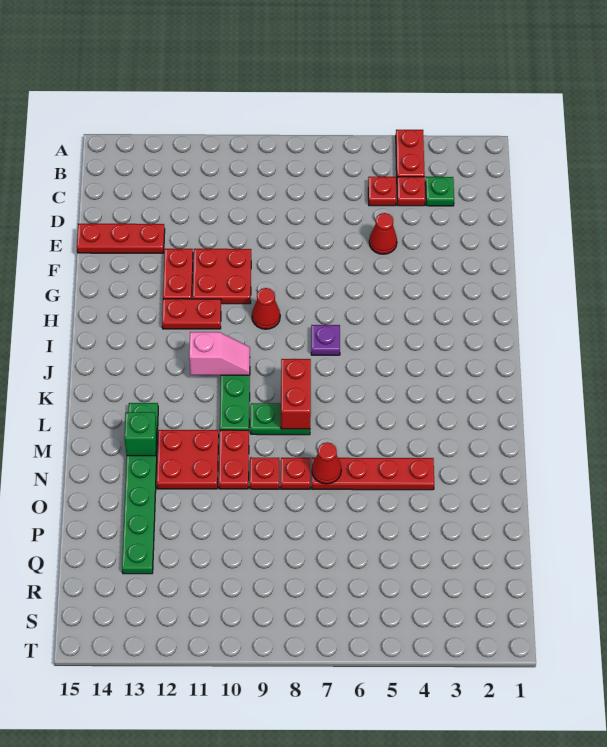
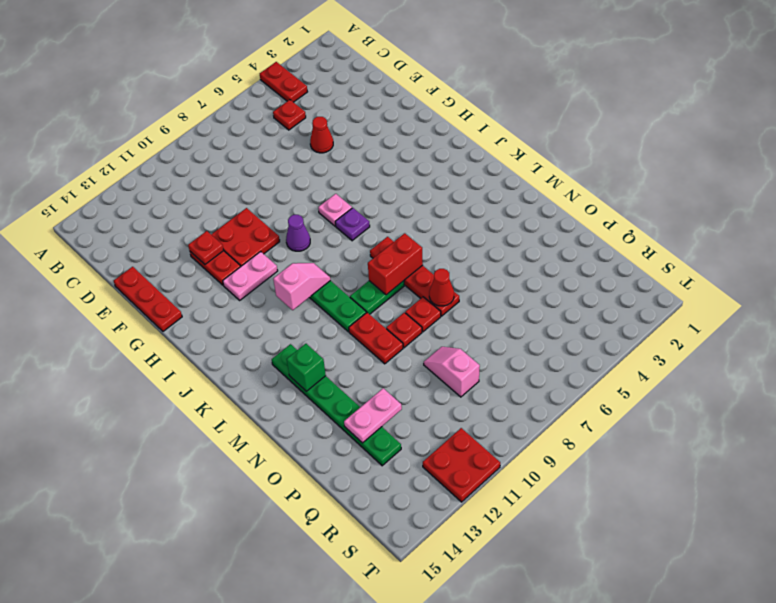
green 1x1 plate [425,177,454,206] -> none
red 1x1 plate [397,177,425,206] -> red 1x1 plate moved to [188,231,224,264]
red 1x3 plate [77,224,165,253] -> red 1x3 plate turned to [114,267,182,331]
none -> pink 1x1 plate [318,194,352,226]
red 1x1 cone [252,288,280,329] -> purple 1x1 cone [286,215,310,251]
red 1x2 plate [162,299,221,329] -> pink 1x2 plate [223,252,278,300]
red 1x2 brick [281,359,311,429] -> red 1x2 brick turned to [368,233,423,295]
red 2x2 plate [157,430,219,489] -> red 2x2 plate moved to [423,428,500,502]
red 1x4 plate [312,458,434,490] -> red 1x4 plate turned to [370,237,459,316]
none -> pink 1x2 slope [424,347,480,397]
none -> pink 1x2 plate [344,388,402,443]

